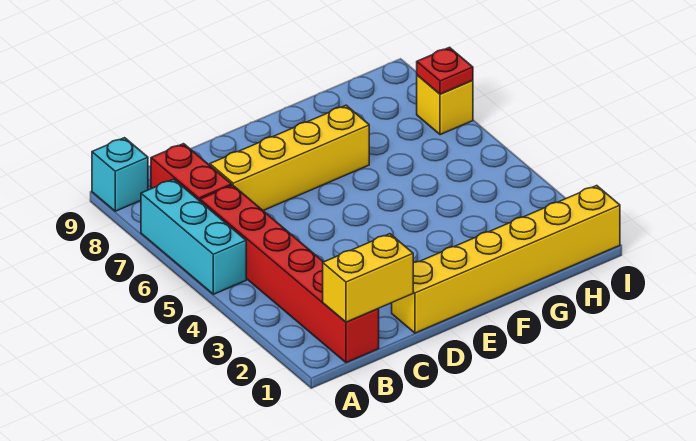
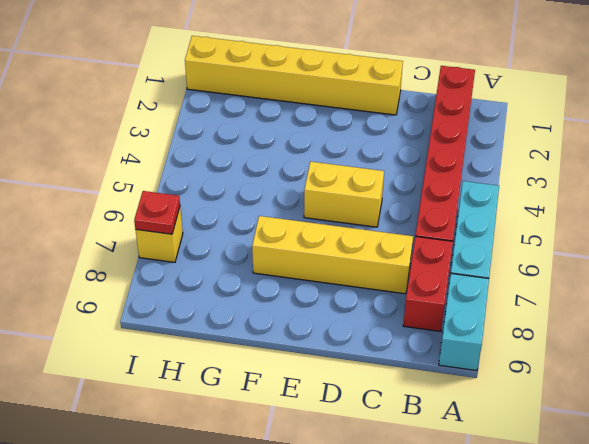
cyan 1x1 brick [92,138,148,211] -> cyan 1x2 brick [439,274,489,371]
yellow 1x2 brick [323,234,413,322] -> yellow 1x2 brick moved to [304,162,384,227]

